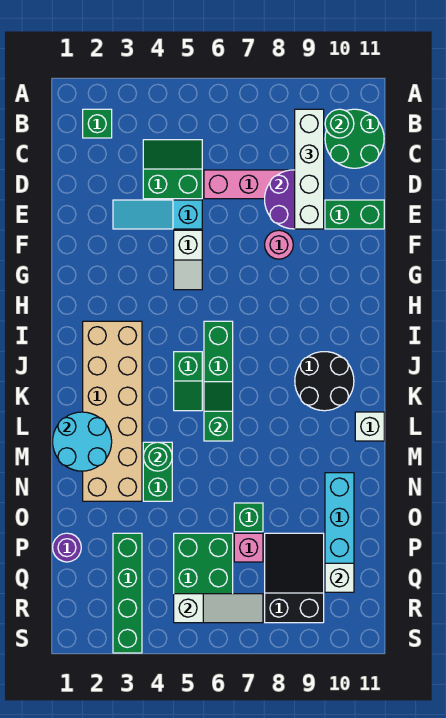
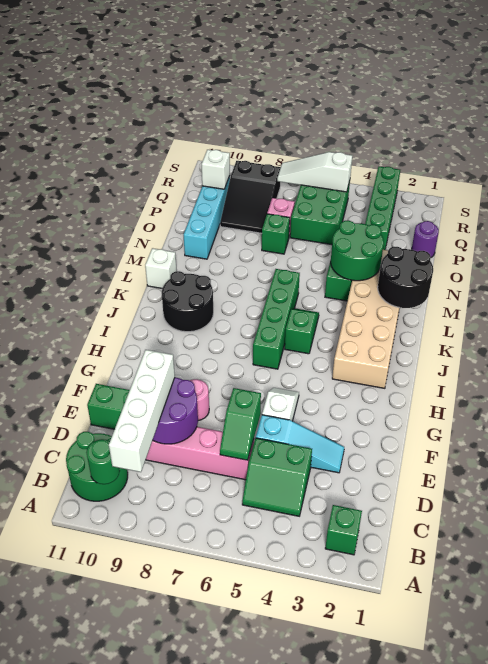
green 1x2 slope [204,382,233,441] -> green 1x2 slope moved to [220,388,261,460]
cyan 2x2 round brick [53,412,112,471] -> black 2x2 round brick [378,247,433,308]
green 1x1 round brick [143,442,172,471] -> green 2x2 round brick [331,221,384,281]

